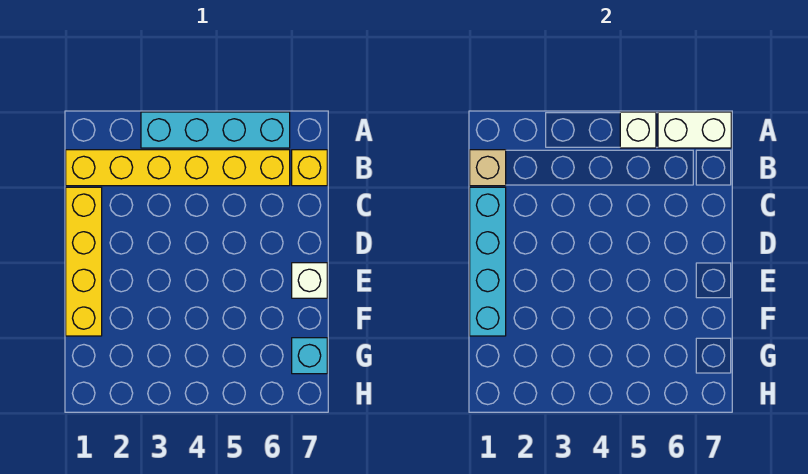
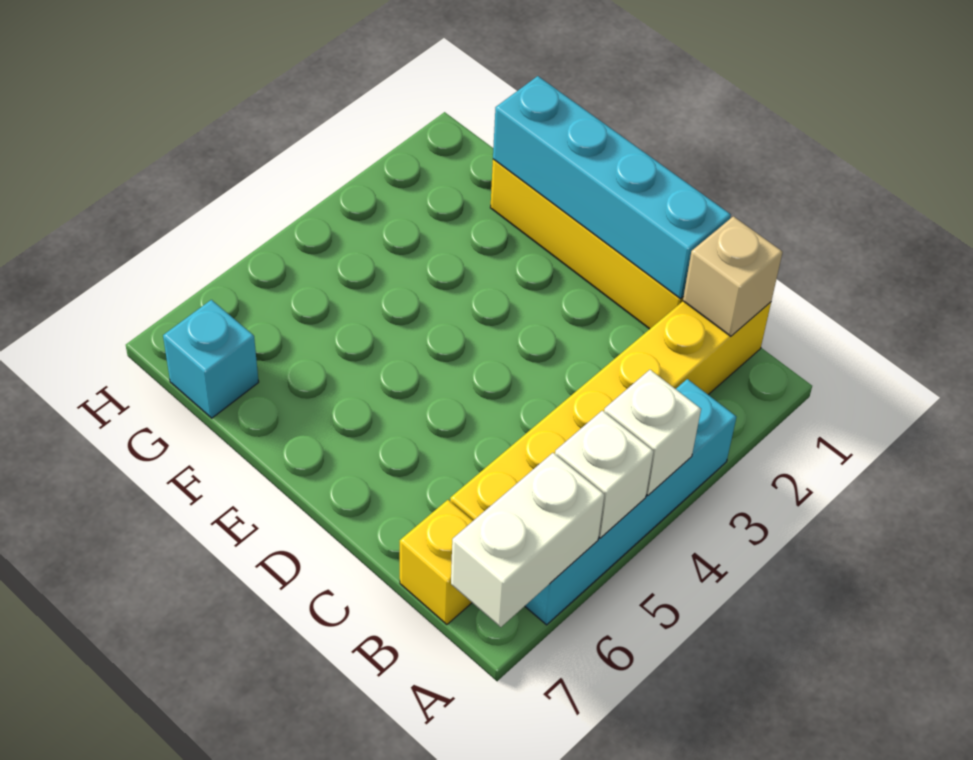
white 1x1 brick [292,263,327,298] -> white 1x1 brick moved to [604,370,701,495]

